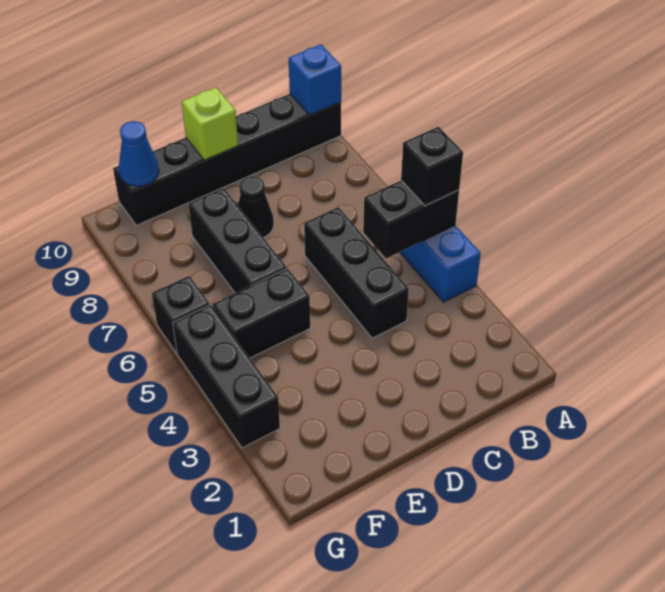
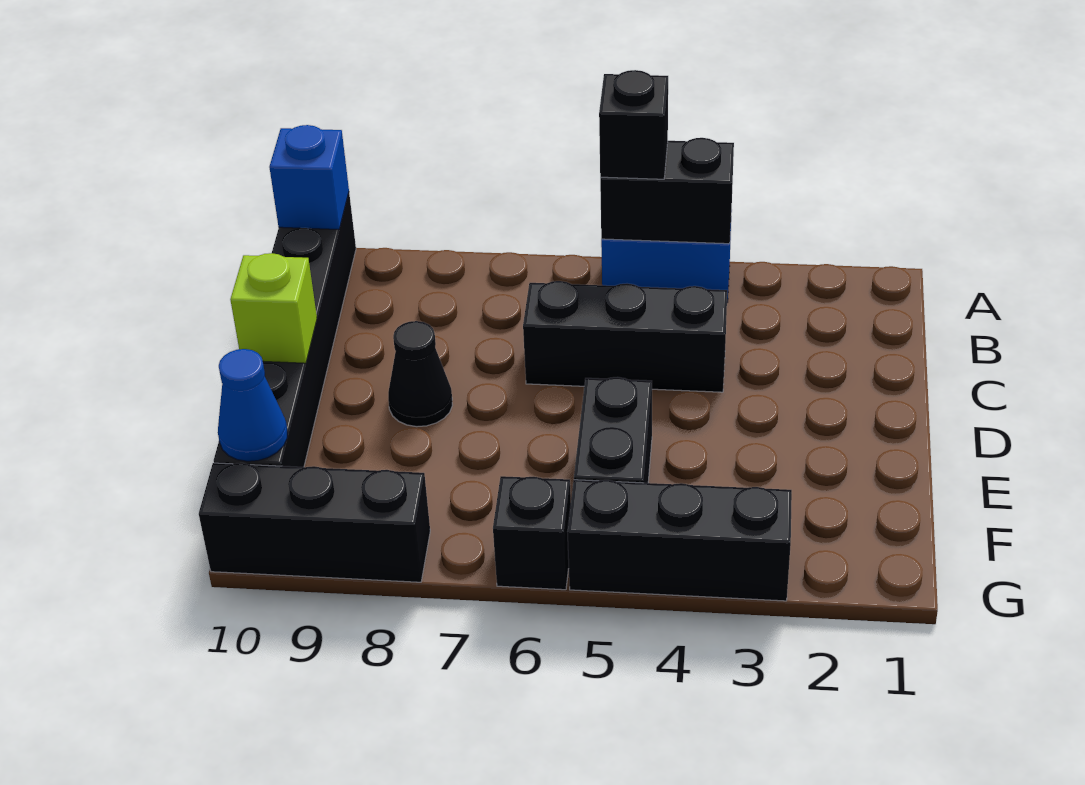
black 1x2 brick [363,181,459,258] -> black 1x2 brick turned to [600,138,734,244]
black 1x3 brick [188,188,287,293] -> black 1x3 brick moved to [199,463,430,582]

